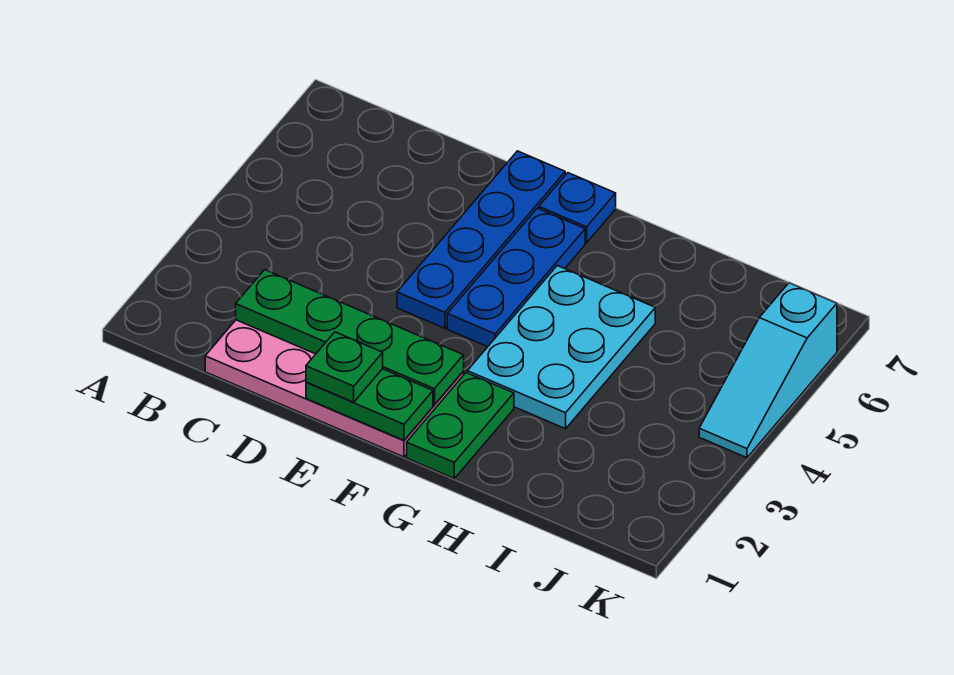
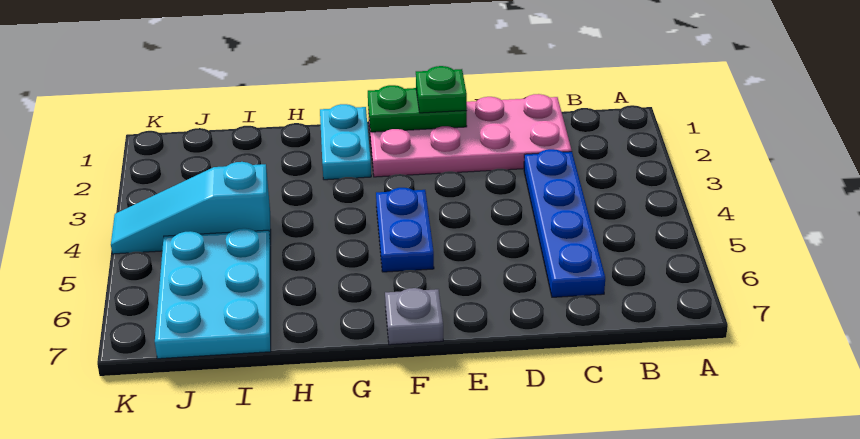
green 1x4 plate [236,270,464,405] -> none
blue 1x4 plate [397,151,565,328] -> blue 1x4 plate moved to [524,149,605,297]
blue 1x3 plate [447,208,585,347] -> blue 1x2 plate [376,188,434,272]
blue 1x1 plate [539,173,616,243] -> grey 1x1 plate [385,288,443,345]
green 1x2 plate [407,373,514,478] -> cyan 1x2 plate [320,104,371,180]
cyan 2x3 plate [467,266,655,429] -> cyan 2x3 plate moved to [155,228,271,359]
cyan 1x3 slope [699,283,837,458] -> cyan 1x3 slope turned to [111,162,271,254]

